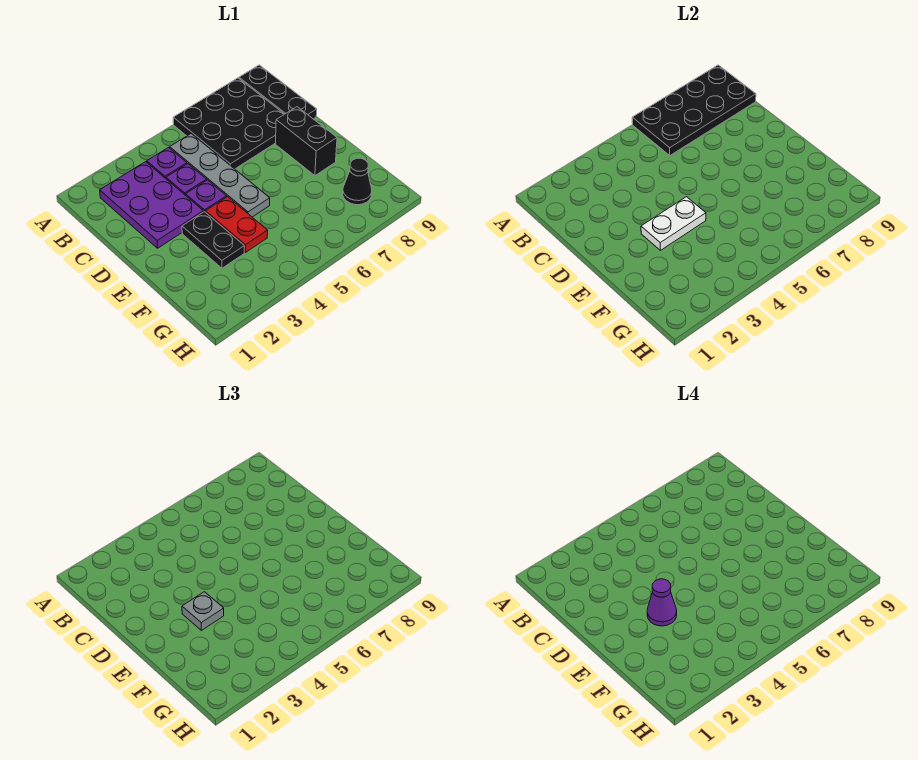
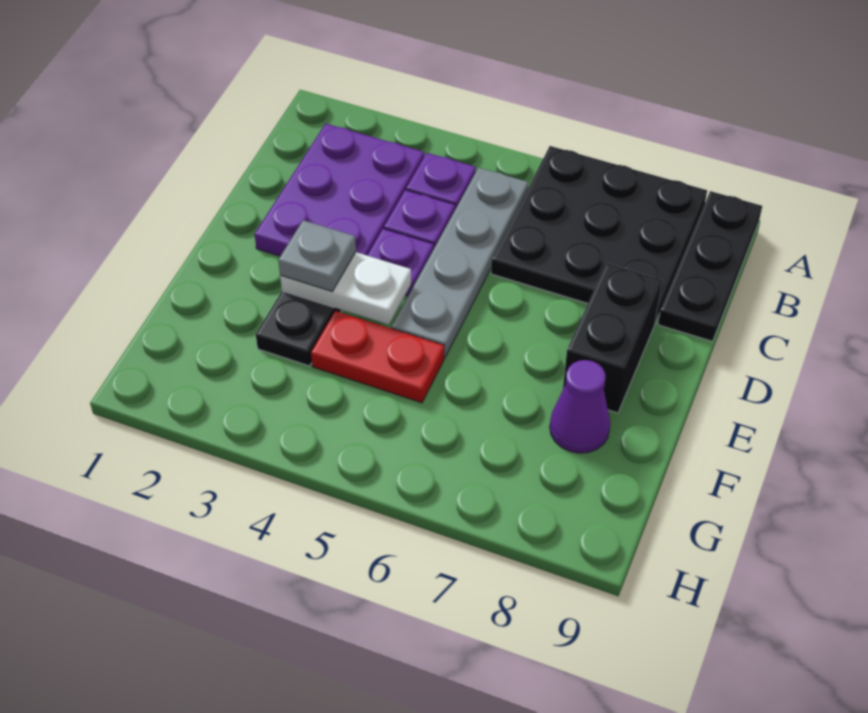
black 2x4 plate [632,65,756,155] -> none
purple 1x1 cone [647,579,677,626] -> purple 1x1 cone moved to [550,360,610,453]
red 1x2 plate [206,197,268,253] -> red 1x2 plate turned to [311,311,444,403]
black 1x1 cone [343,158,372,205] -> none

